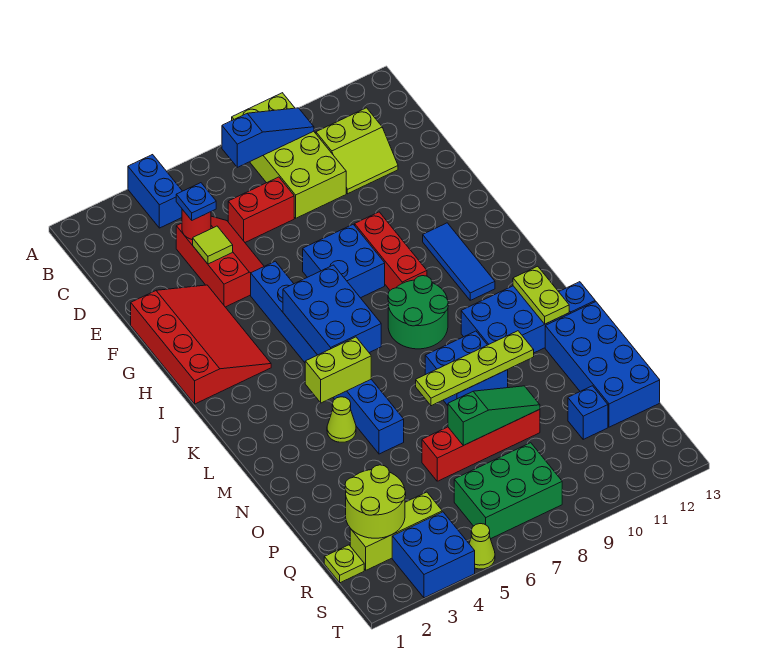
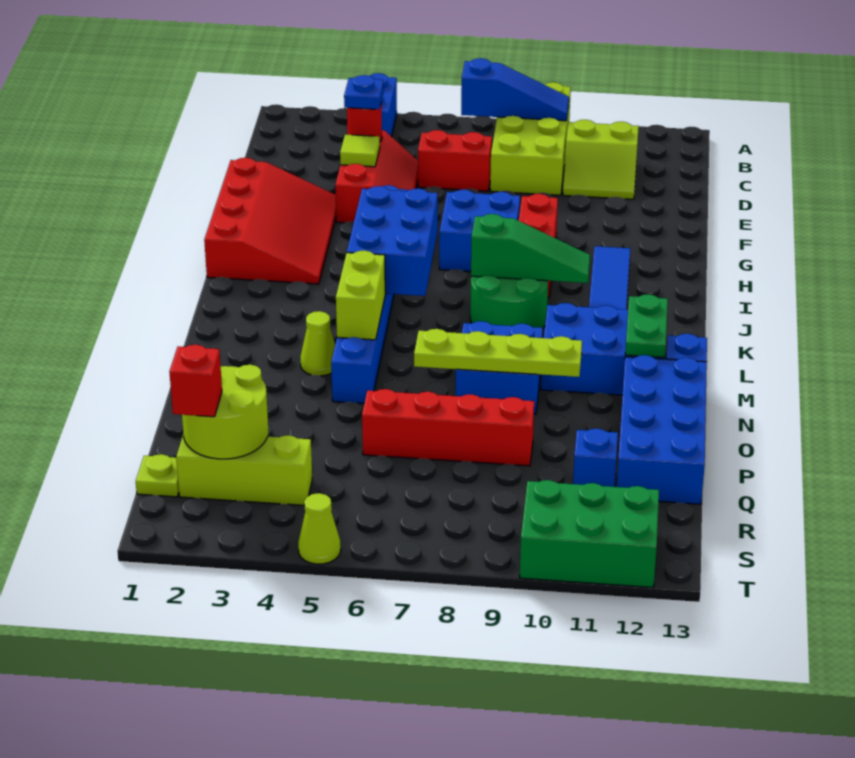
lime 1x2 brick [305,337,371,403] -> lime 1x2 brick turned to [336,250,385,340]
lime 1x2 plate [513,266,569,324] -> green 1x2 plate [625,294,668,358]
green 1x3 slope [448,386,540,446] -> green 1x3 slope moved to [471,214,590,283]
none -> red 1x1 brick [169,345,222,417]
green 2x3 brick [454,443,562,539] -> green 2x3 brick moved to [520,480,659,588]
blue 2x2 brick [392,512,475,598] -> none

